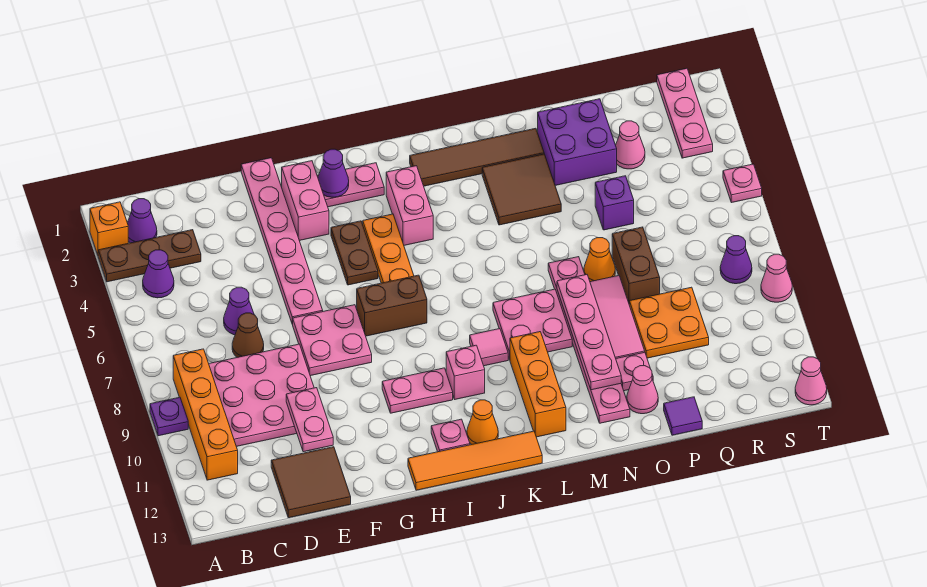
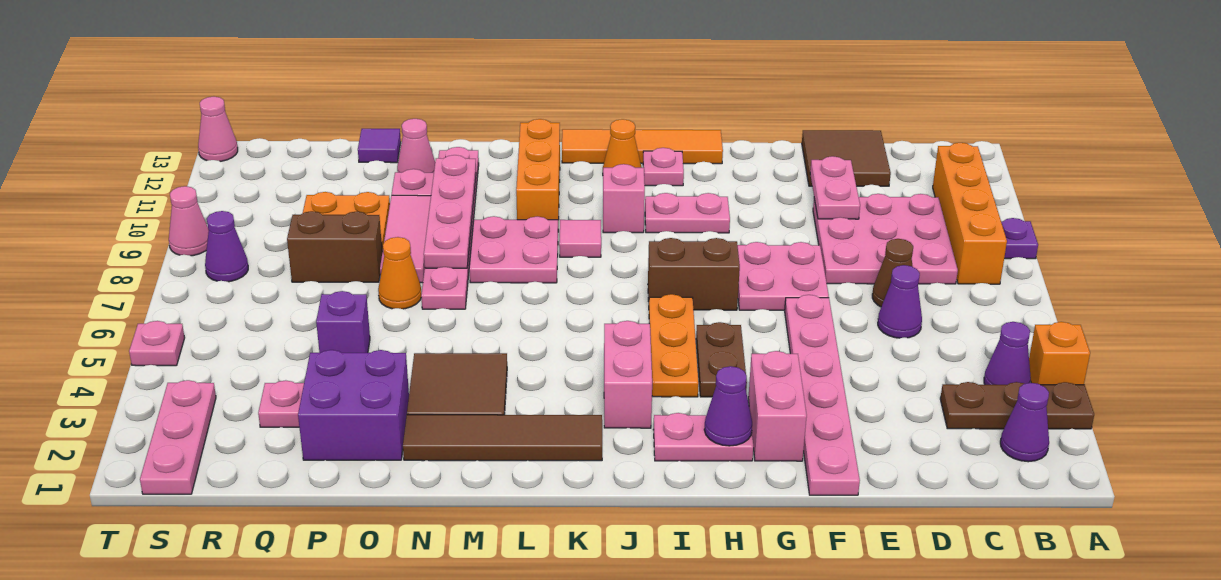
orange 1x1 brick [90,202,128,255] -> orange 1x1 brick moved to [1029,322,1090,385]
brown 1x2 brick [612,227,660,303] -> brown 1x2 brick turned to [287,211,382,282]
pink 1x1 cone [616,121,645,169] -> pink 1x1 plate [258,380,304,427]

